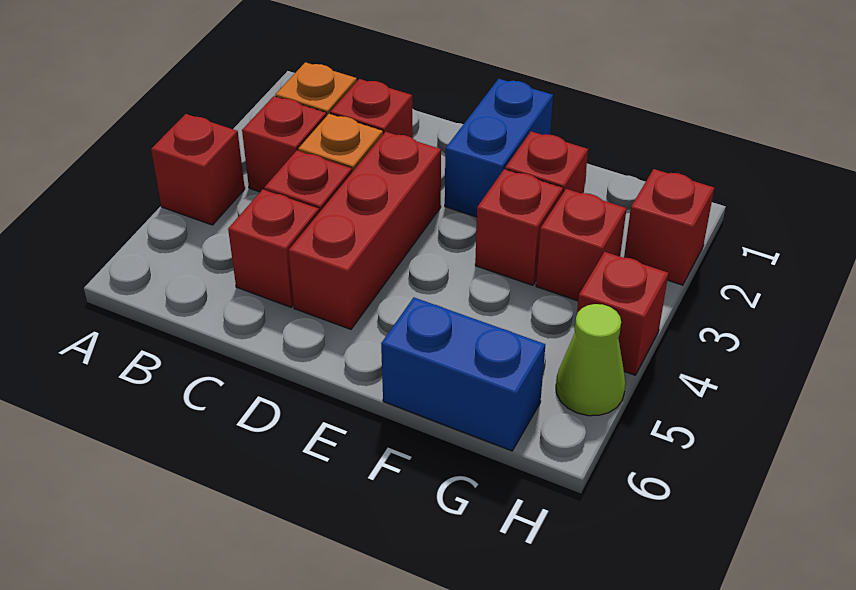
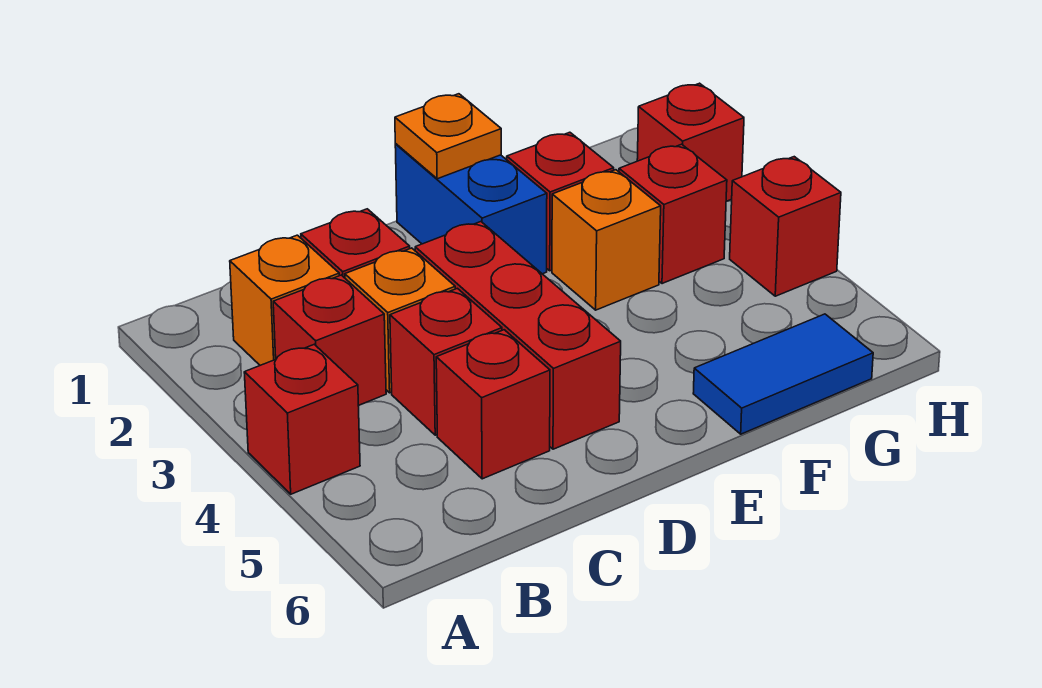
none -> orange 1x1 plate [395,94,501,179]
red 1x1 brick [475,169,563,285] -> orange 1x1 brick [552,170,661,310]
blue 1x2 brick [381,298,545,451] -> blue 1x2 tile [693,314,873,434]
lime 1x1 cone [556,304,626,416] -> none

